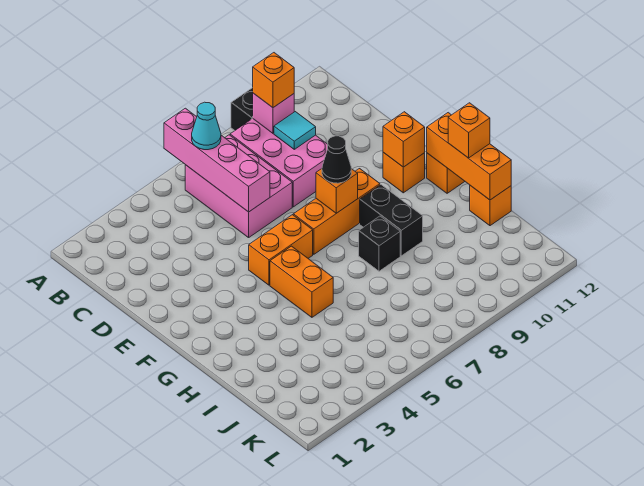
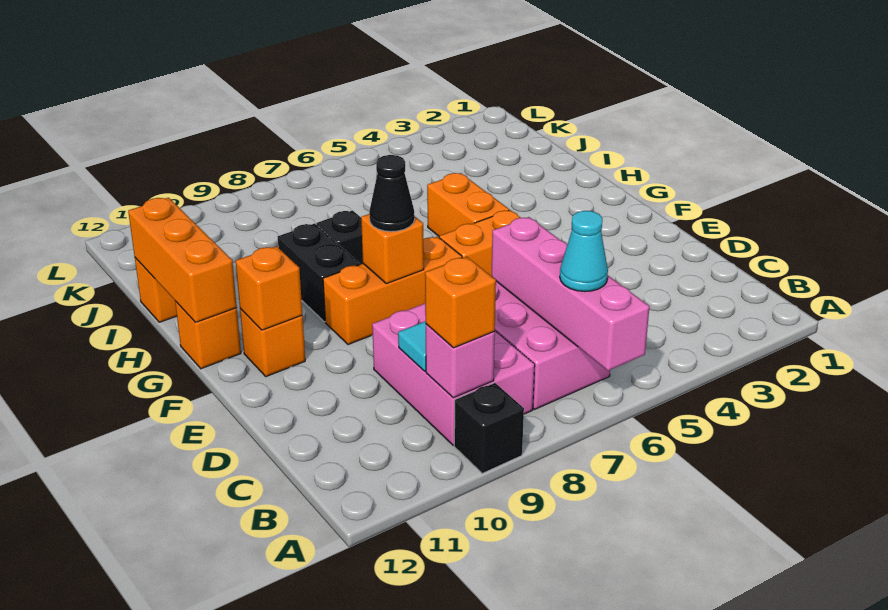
orange 1x1 brick [448,103,490,158] -> none

